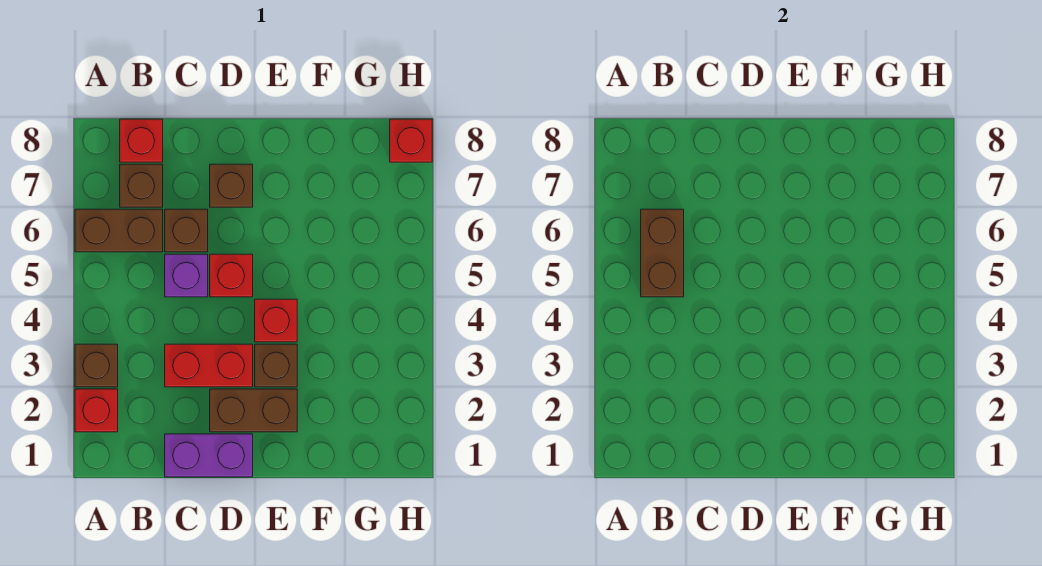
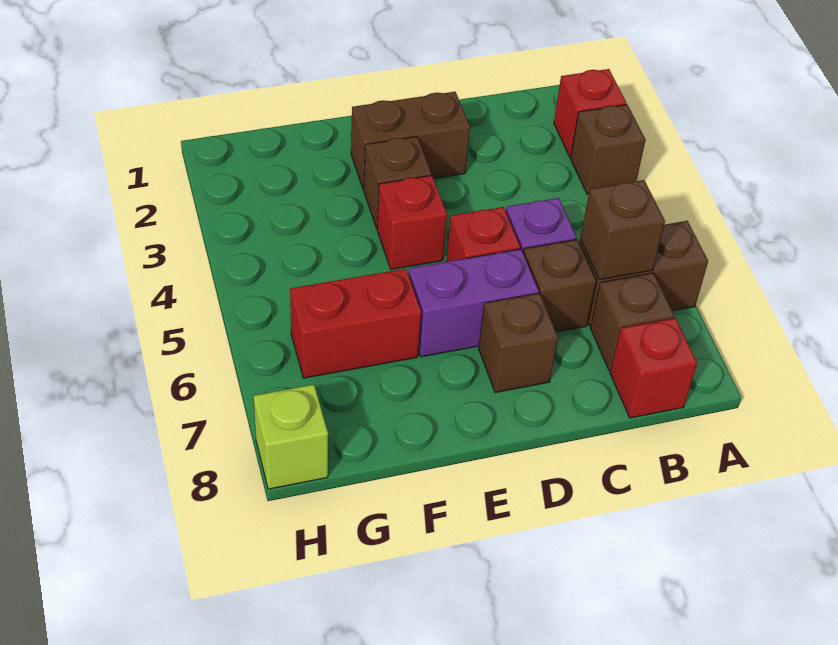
brown 1x2 brick [641,209,684,297] -> brown 1x1 brick [580,180,665,280]
purple 1x2 brick [165,434,253,477] -> purple 1x2 brick moved to [408,249,539,357]
red 1x2 brick [165,344,253,387] -> red 1x2 brick moved to [290,269,421,378]
red 1x1 brick [390,119,432,162] -> lime 1x1 brick [254,384,328,489]

